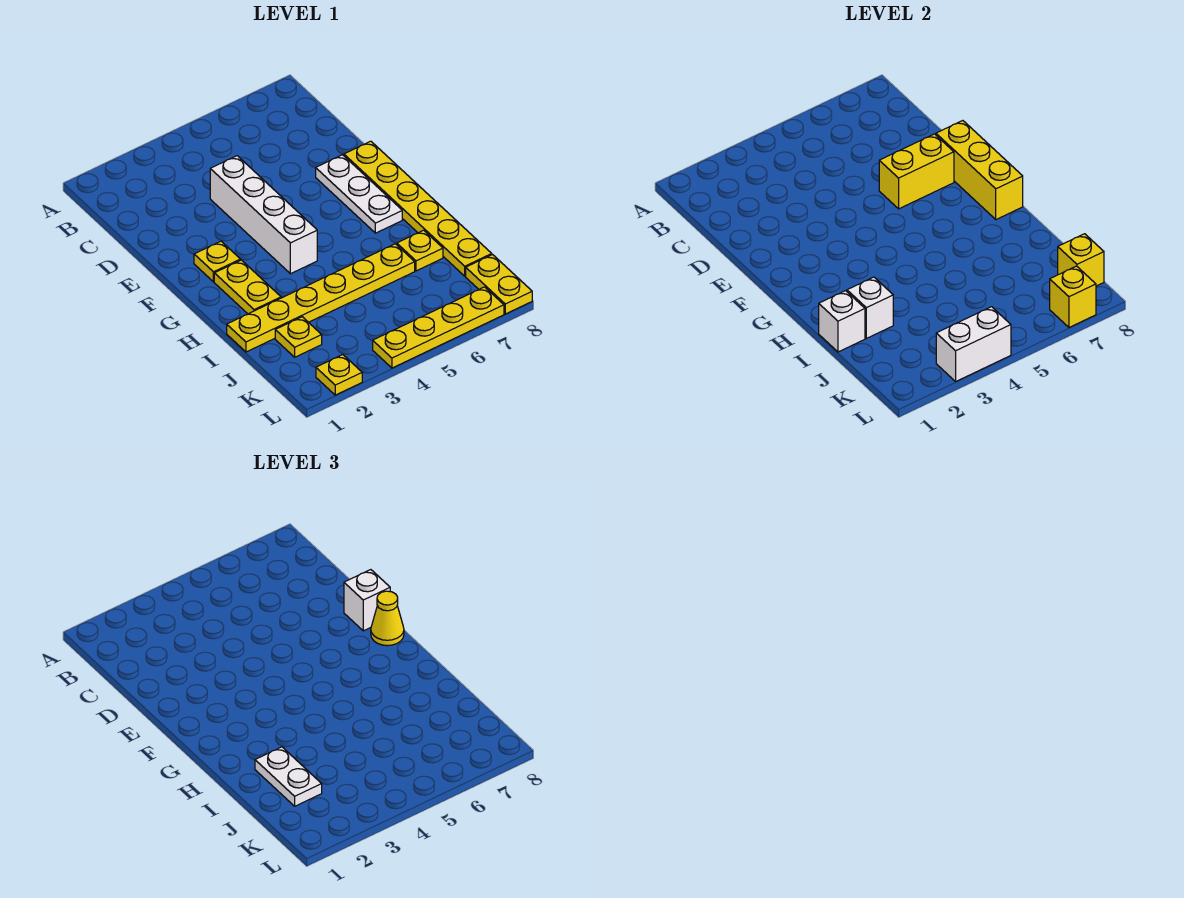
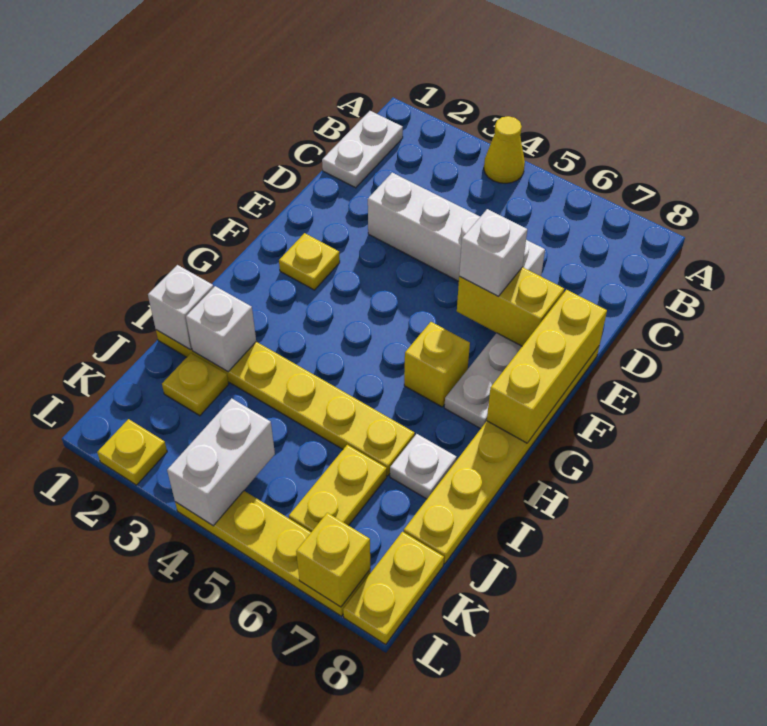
white 1x4 brick [210,156,317,274] -> white 1x4 brick turned to [368,173,545,281]
white 1x1 brick [344,570,390,631] -> white 1x1 brick moved to [459,209,527,296]
yellow 1x1 cone [371,591,404,646] -> yellow 1x1 cone moved to [484,116,525,183]
yellow 1x2 plate [214,260,281,314] -> yellow 1x2 plate moved to [289,445,387,532]
white 1x2 plate [255,747,322,806] -> white 1x2 plate moved to [322,111,403,188]
yellow 1x1 plate [397,230,443,271] -> white 1x1 plate [390,434,457,499]
yellow 1x1 brick [1058,234,1104,286] -> yellow 1x1 brick moved to [404,322,470,407]
white 1x2 brick [936,307,1011,381] -> white 1x2 brick turned to [167,398,275,526]

